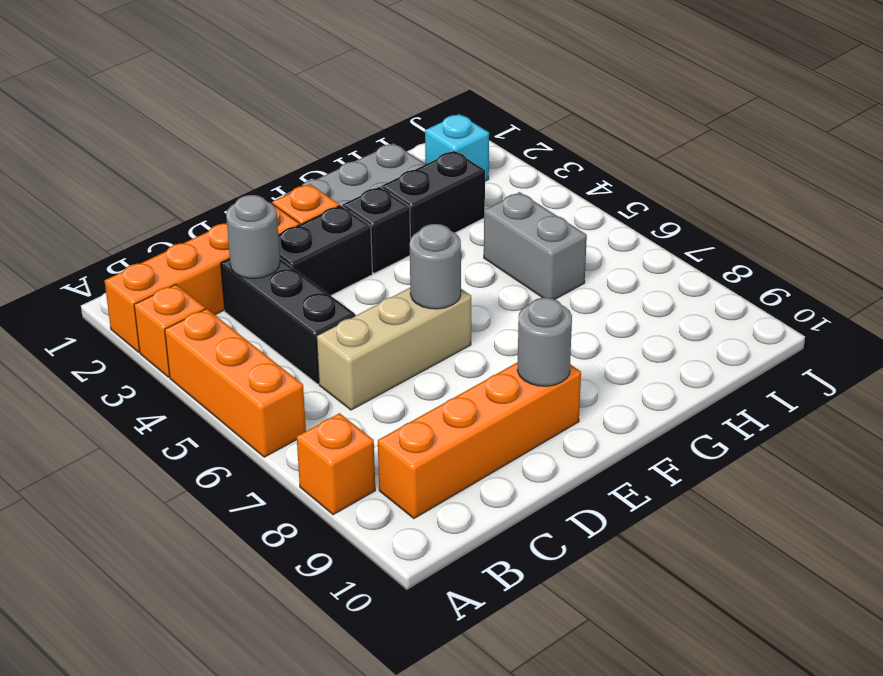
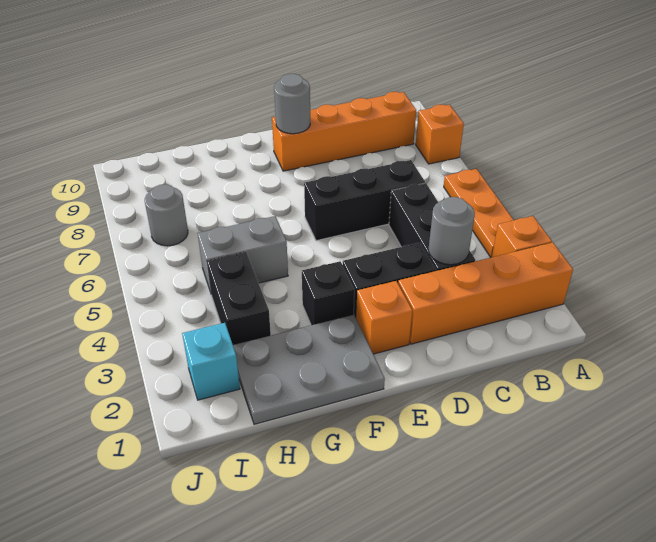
orange 1x3 brick [165,309,306,457] -> orange 1x3 plate [444,169,513,257]
tan 1x3 brick [317,288,471,410] -> black 1x3 brick [304,160,425,241]
grey 1x1 round brick [410,224,461,309] -> grey 1x1 round brick moved to [145,184,188,246]
black 1x2 brick [381,151,485,239] -> black 1x2 brick turned to [207,252,271,345]
grey 1x2 brick [484,192,587,299] -> grey 1x2 brick turned to [198,216,288,292]

